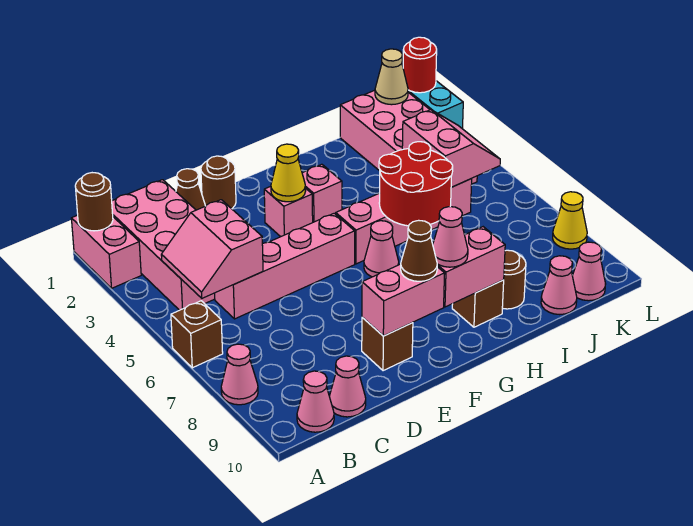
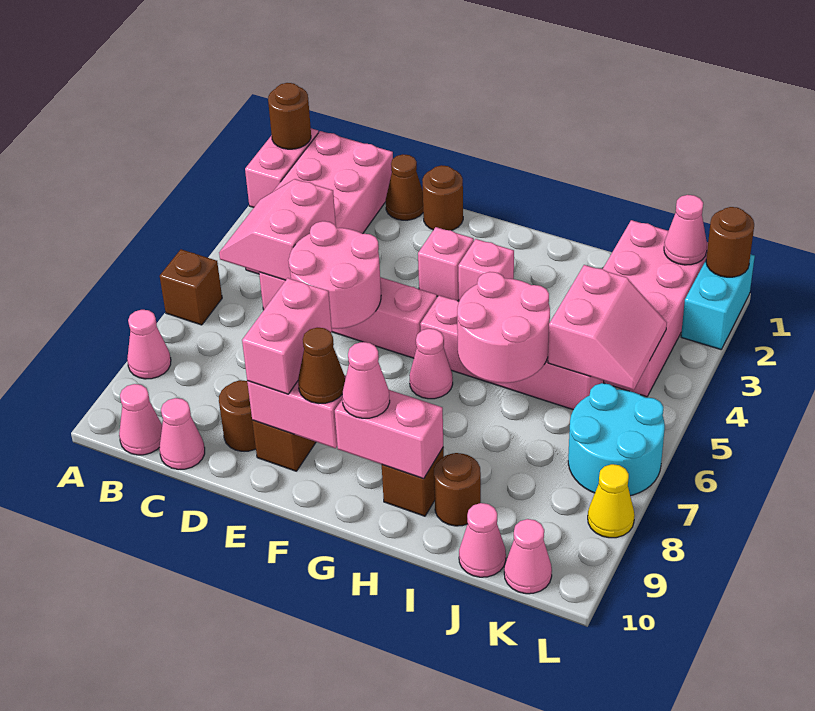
none -> pink 2x2 round brick [288,221,381,329]
none -> brown 1x1 round brick [219,380,256,451]
none -> pink 1x2 brick [242,278,332,394]
yellow 1x1 cone [271,144,305,202] -> none
red 2x2 round brick [379,142,453,226] -> pink 2x2 round brick [457,272,550,383]
tan 1x1 cone [375,49,408,105] -> pink 1x1 cone [664,195,707,265]
none -> cyan 2x2 round brick [568,383,665,496]
red 1x1 round brick [403,37,437,93] -> brown 1x1 round brick [706,207,754,277]

